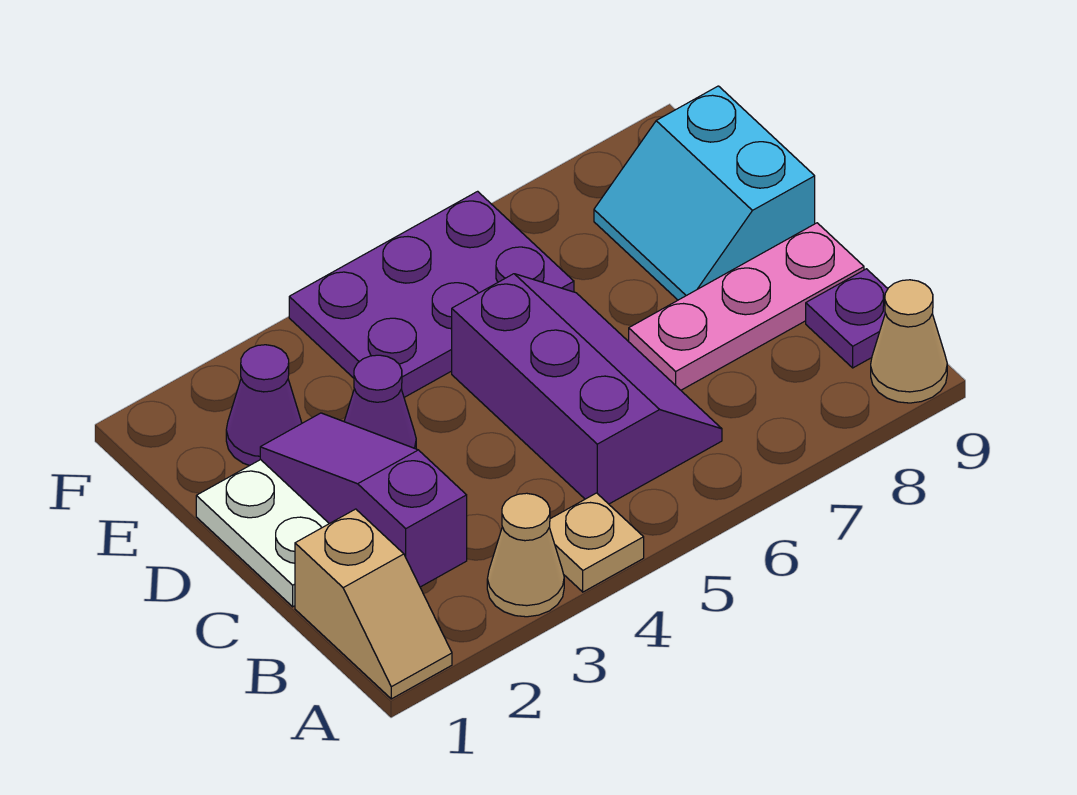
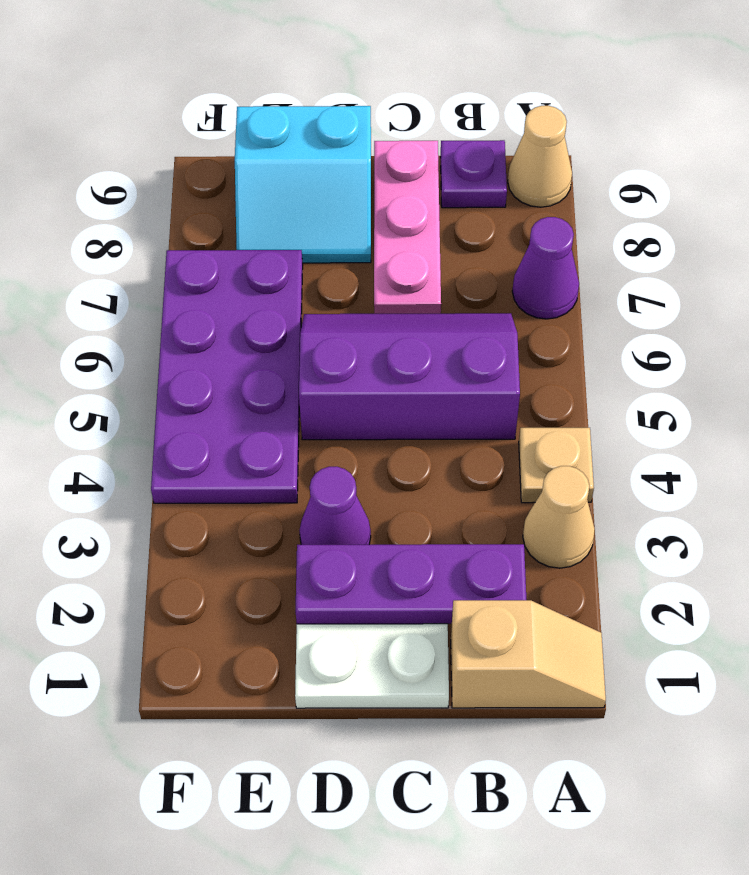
purple 1x3 slope [260,413,467,587] -> purple 1x3 plate [296,544,526,624]
purple 1x1 cone [226,345,302,466] -> purple 1x1 cone moved to [512,217,579,319]
purple 2x3 plate [289,191,574,397] -> purple 2x4 plate [151,250,303,503]

